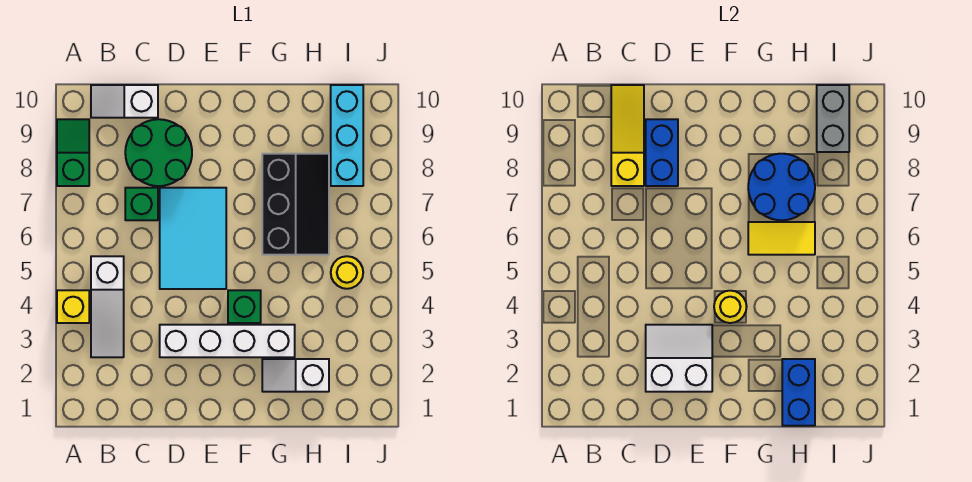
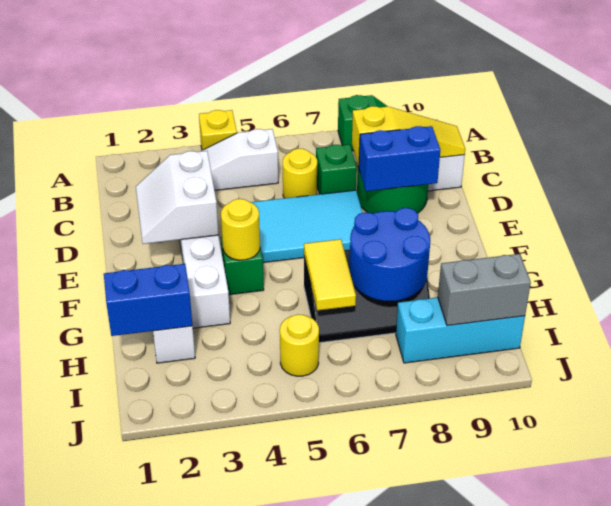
none -> yellow 1x1 round brick [283,149,317,198]
white 2x2 slope [646,325,712,392] -> white 2x2 slope turned to [136,151,219,244]

